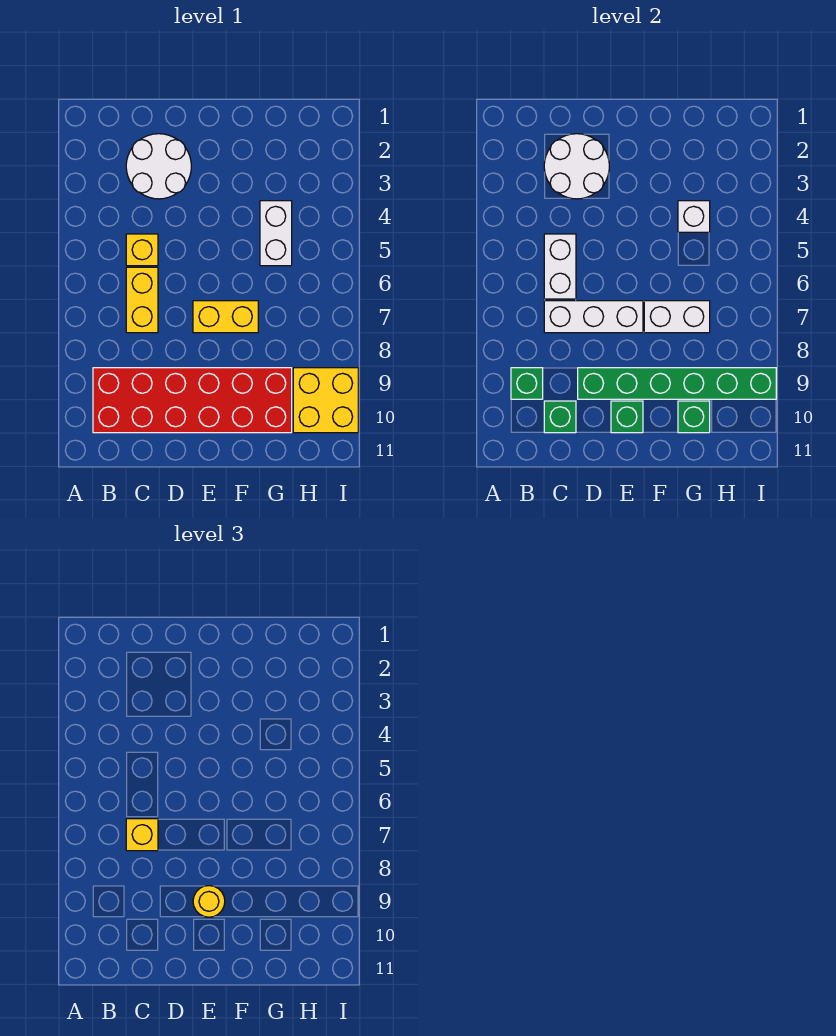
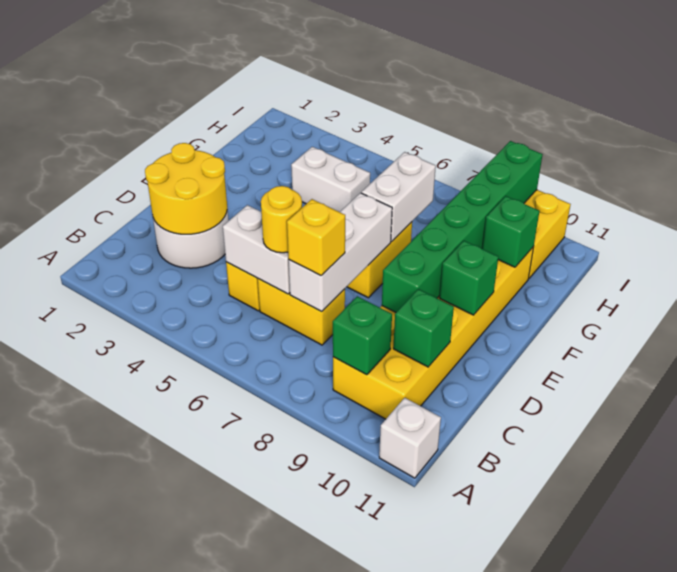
red 2x6 brick [93,368,292,433] -> yellow 2x6 brick [333,247,534,419]
white 2x2 round brick [544,134,609,199] -> yellow 2x2 round brick [145,143,227,234]
yellow 1x1 round brick [193,886,225,917] -> yellow 1x1 round brick moved to [261,186,302,253]
white 1x1 brick [678,201,710,232] -> white 1x1 brick moved to [379,398,441,478]

